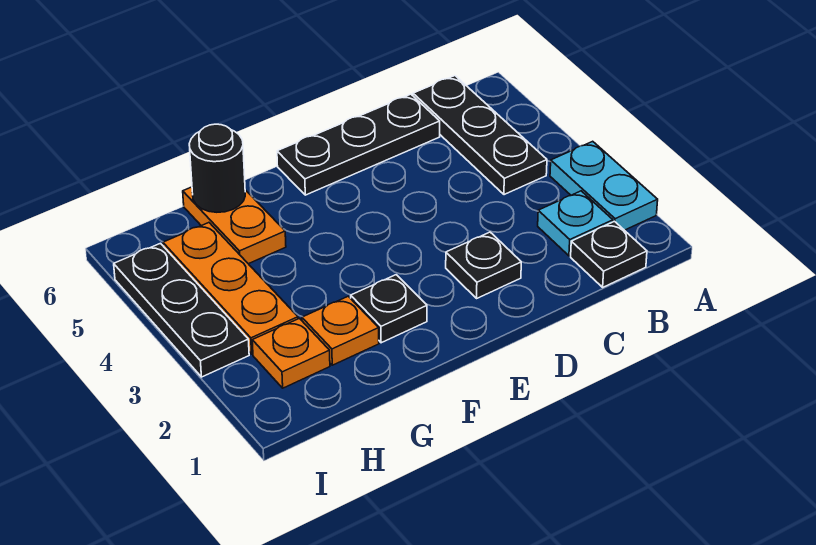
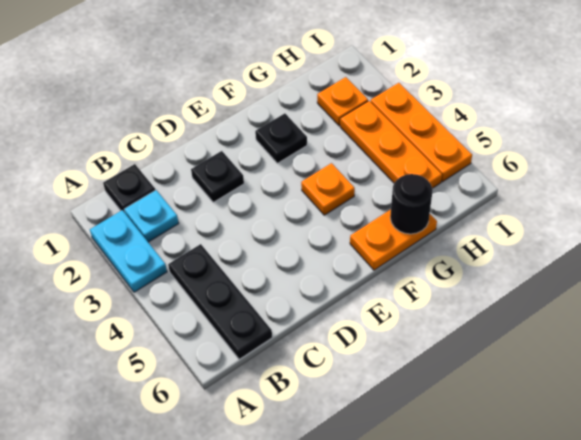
black 1x3 plate [277,94,440,195] -> none
orange 1x1 plate [302,296,379,365] -> orange 1x1 plate moved to [301,163,355,215]
orange 1x2 plate [183,187,286,264] -> orange 1x2 plate turned to [350,210,437,270]
black 1x3 plate [114,243,249,377] -> orange 1x3 plate [371,83,472,182]

